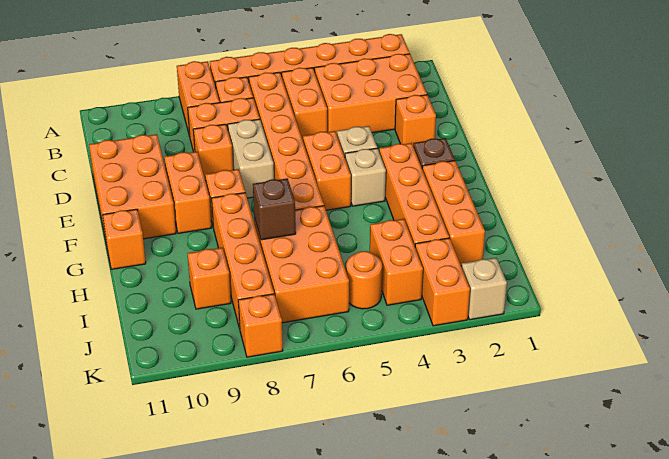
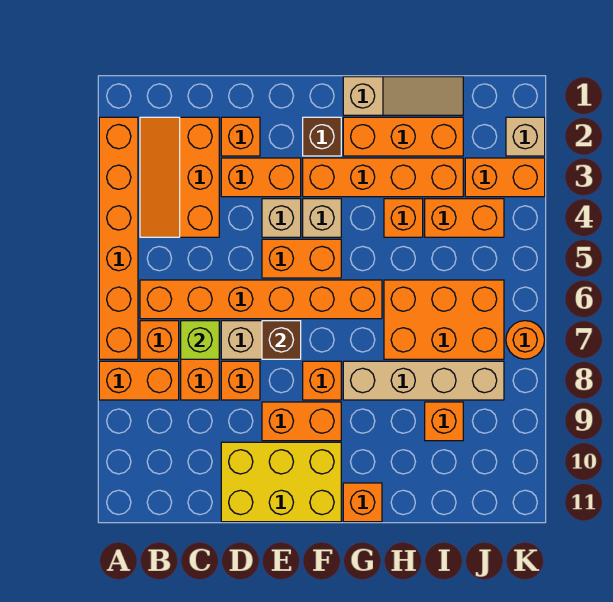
orange 2x3 brick [314,54,427,134] -> orange 2x3 slope [140,117,219,237]
orange 1x2 brick [282,68,327,140] -> orange 1x2 brick moved to [221,158,301,197]
none -> lime 1x1 brick [181,321,219,359]
orange 2x3 brick [89,134,176,240] -> yellow 2x3 brick [221,442,341,522]
none -> tan 1x3 slope [343,77,463,115]
orange 1x4 brick [212,193,274,329] -> tan 1x4 brick [343,361,504,400]
brown 1x1 brick [253,178,296,240] -> brown 1x1 brick moved to [262,321,301,359]
orange 1x1 round brick [346,251,382,309] -> orange 1x1 round brick moved to [506,321,545,359]
orange 1x1 brick [238,294,283,357] -> orange 1x1 brick moved to [384,199,423,237]

